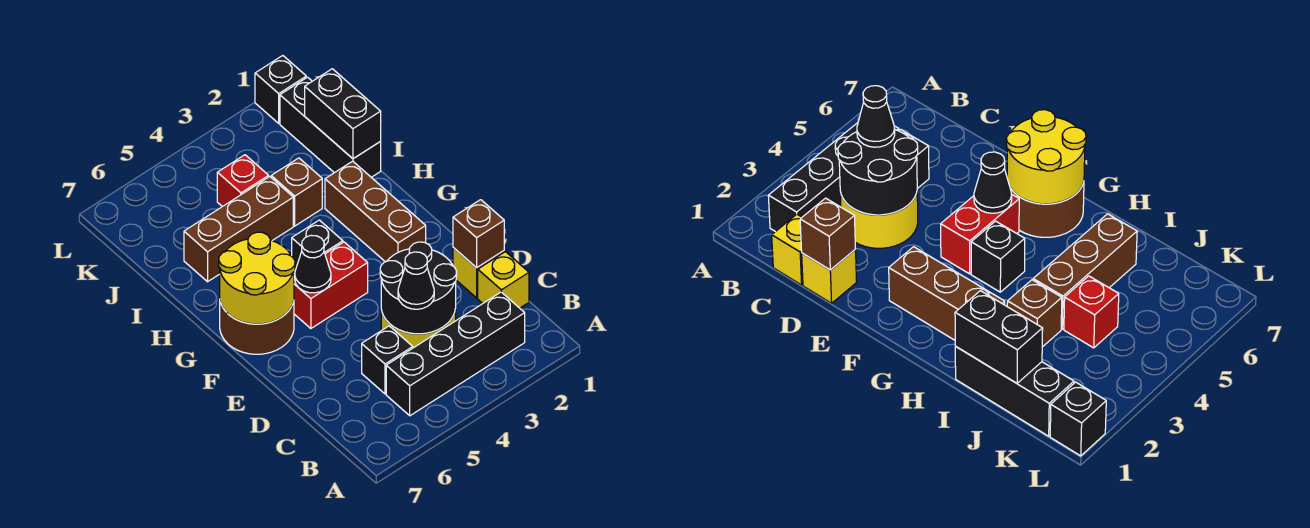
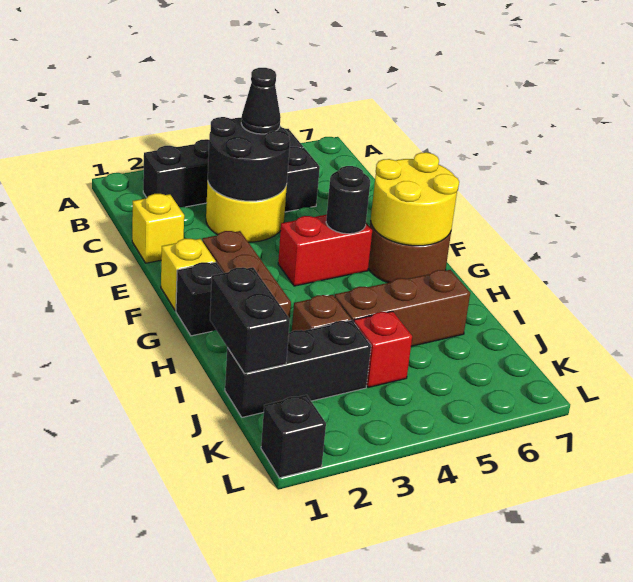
yellow 1x1 brick [478,252,529,308] -> yellow 1x1 brick moved to [161,239,216,311]
brown 1x1 brick [453,200,504,268] -> none
black 1x1 cone [295,235,331,293] -> black 1x1 round brick [326,166,370,234]
black 1x1 brick [292,220,343,270] -> black 1x1 brick moved to [176,262,223,336]
black 1x3 brick [280,77,381,177] -> black 1x3 brick turned to [225,320,371,417]

